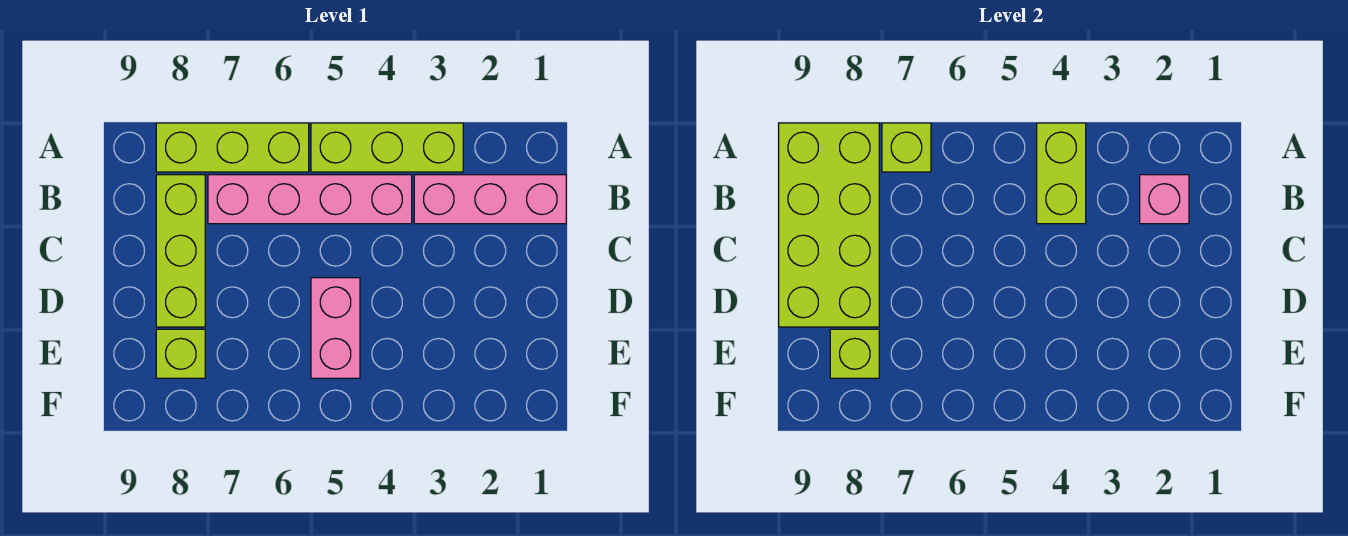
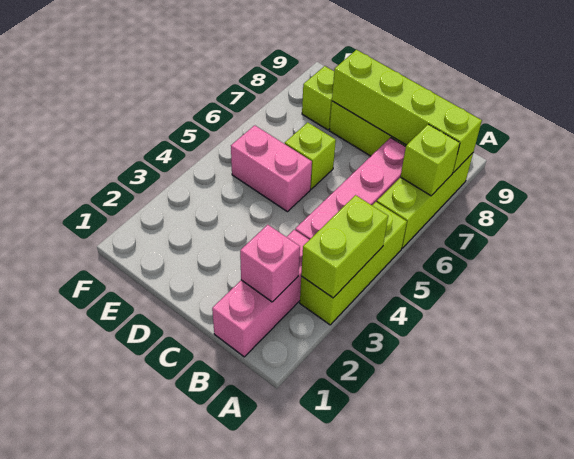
lime 1x2 brick [1037,123,1086,224] -> lime 1x2 brick turned to [301,195,388,298]
lime 2x4 brick [779,123,879,327] -> lime 1x4 brick [332,50,482,173]
lime 1x1 brick [830,329,879,378] -> lime 1x1 brick moved to [285,122,336,189]

